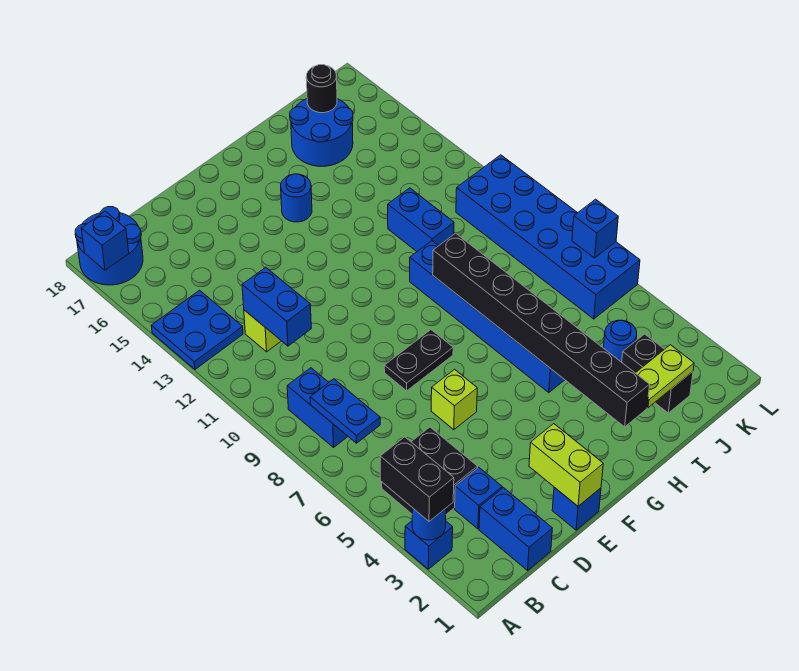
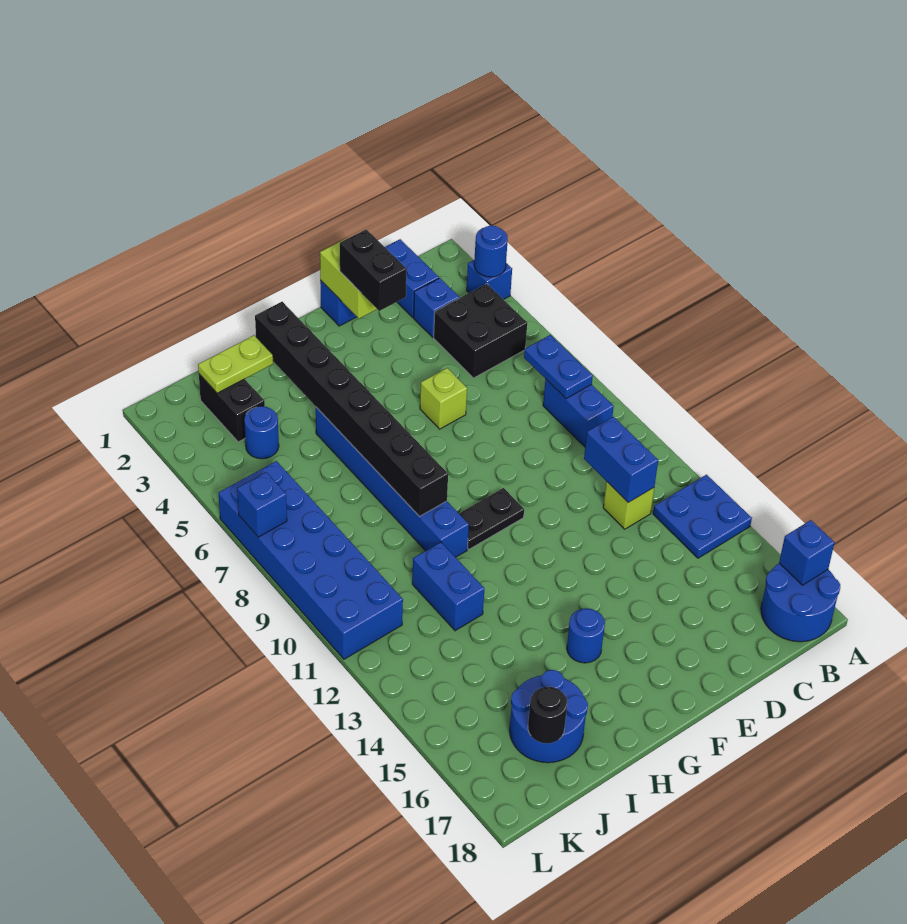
black 1x2 brick [380,437,454,521] -> black 1x2 brick moved to [340,229,406,311]
black 1x2 plate [384,330,453,391] -> black 1x2 plate moved to [459,488,524,549]

